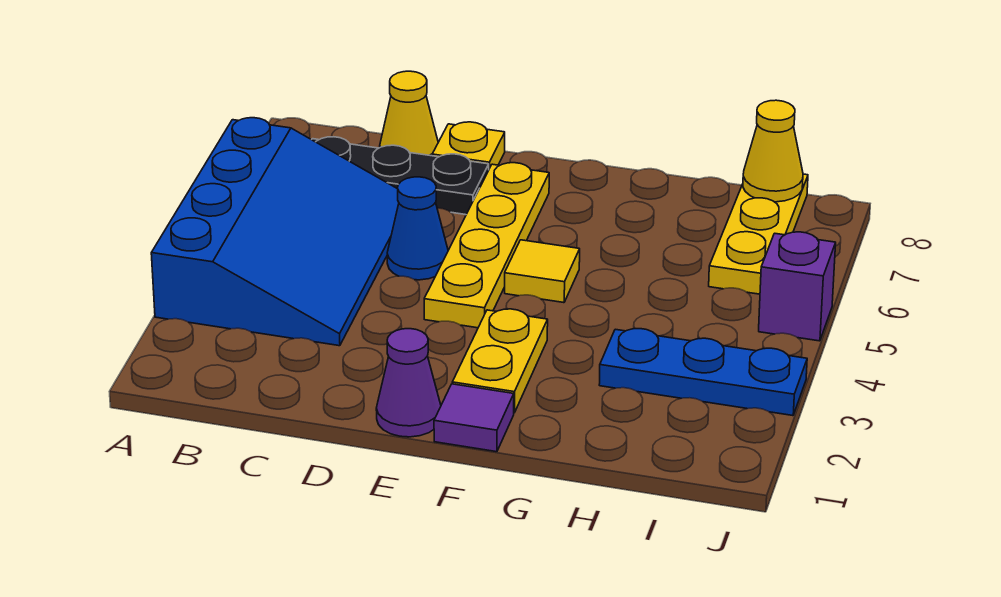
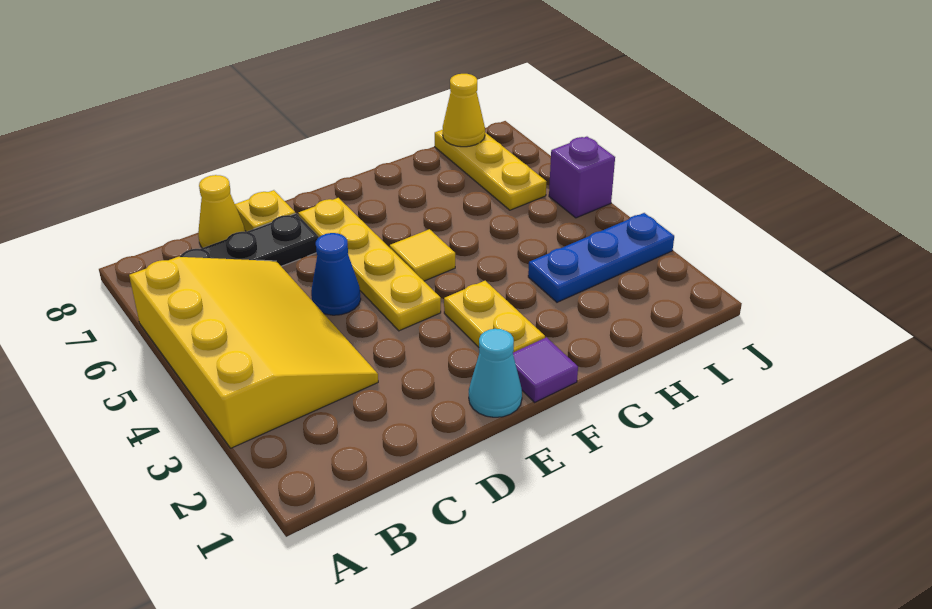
blue 3x4 slope [151,118,399,346] -> yellow 3x4 slope [129,257,378,448]
purple 1x1 cone [376,329,441,437] -> cyan 1x1 cone [469,329,522,417]

